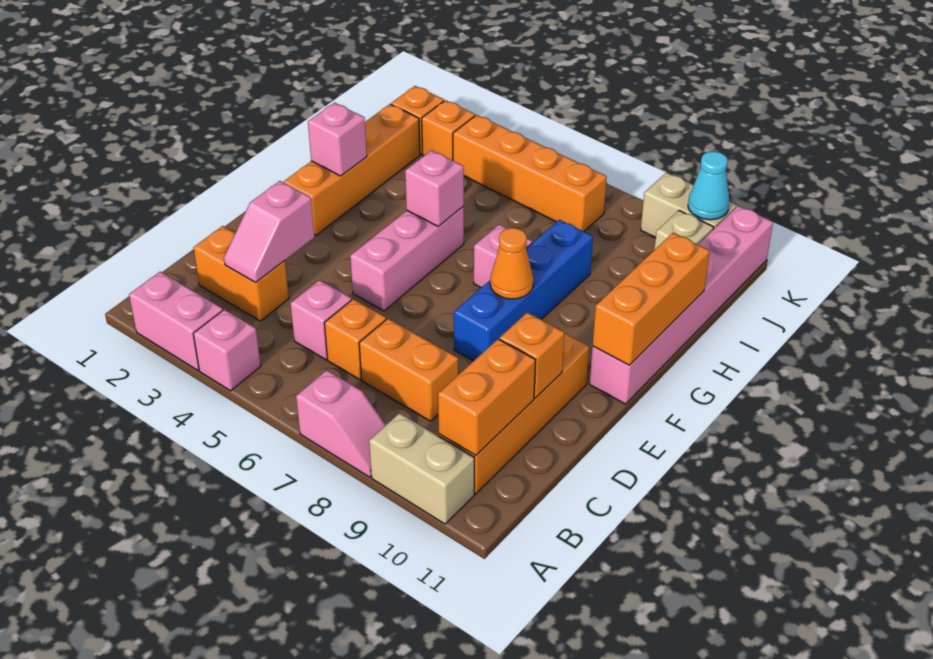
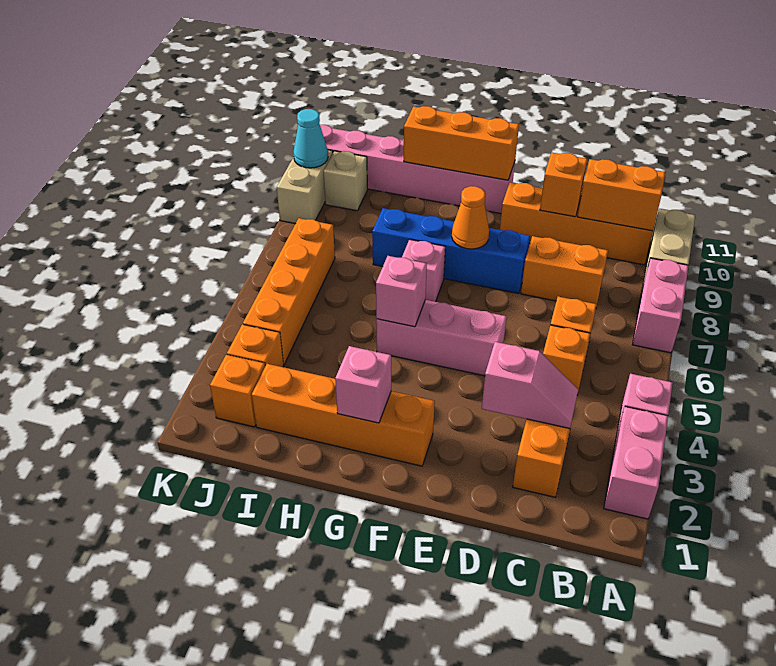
pink 1x2 slope [296,370,386,477] -> pink 1x2 brick [632,258,688,353]
pink 1x1 brick [290,280,352,360] -> orange 1x1 brick [543,325,590,395]
orange 1x2 brick [359,319,458,421] -> orange 1x2 brick turned to [521,236,608,304]

